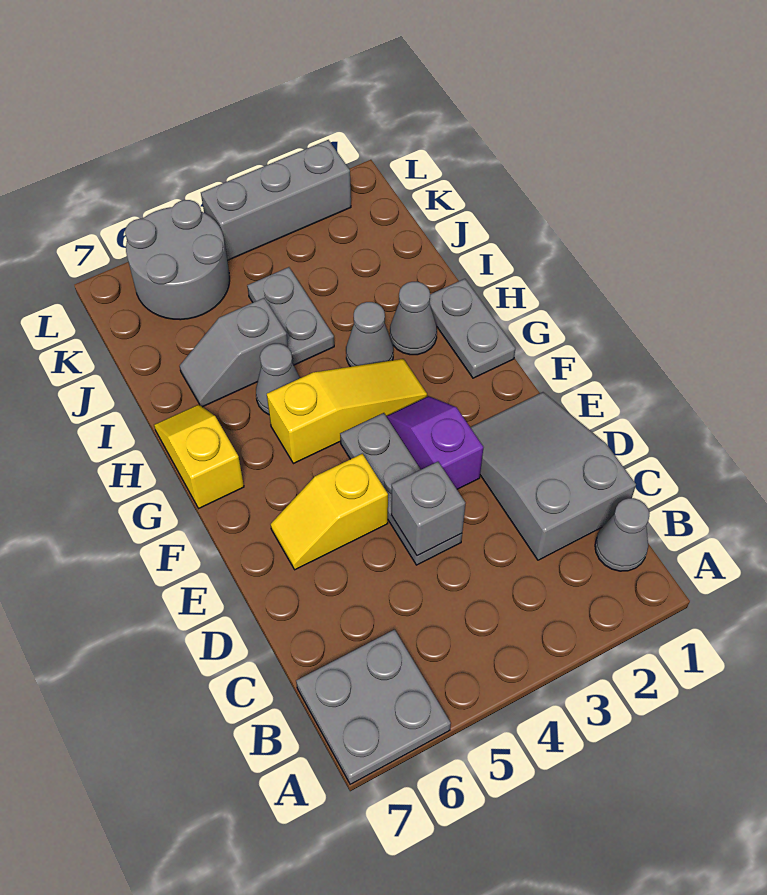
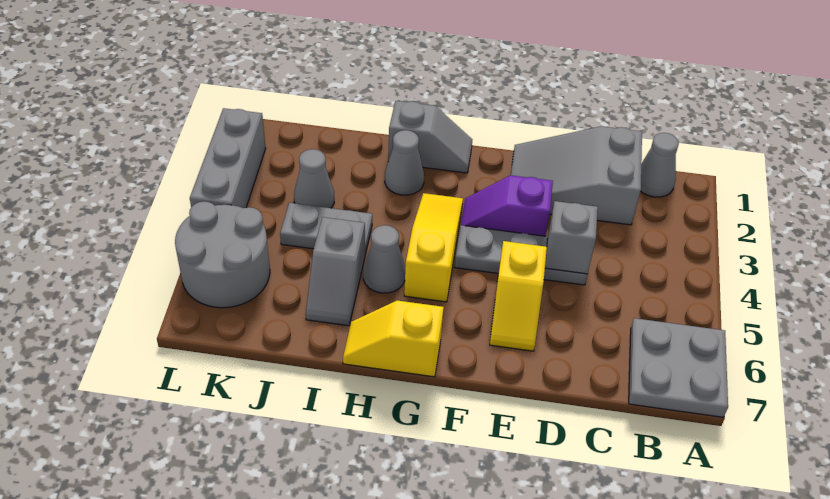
grey 1x2 plate [429,279,515,378] -> grey 1x2 slope [388,101,472,173]
grey 1x1 cone [346,302,393,367] -> grey 1x1 cone moved to [294,149,334,208]

